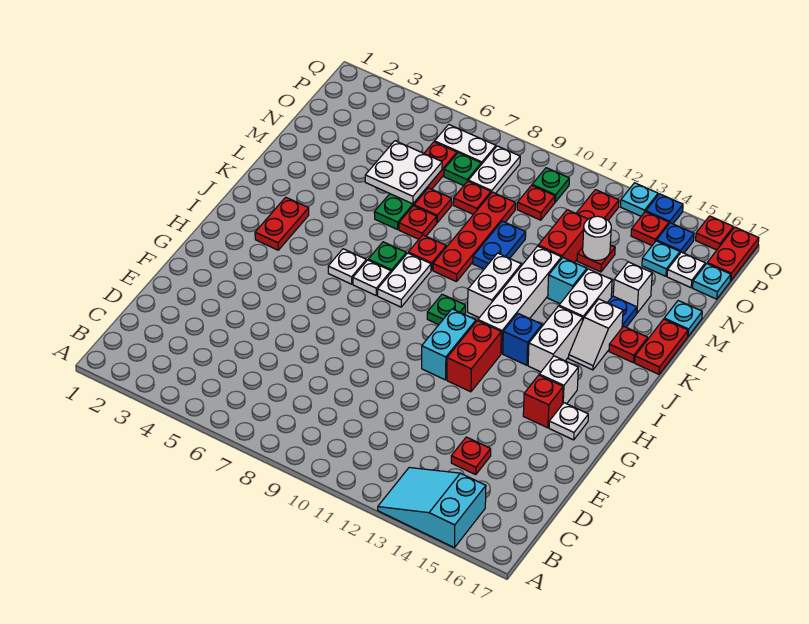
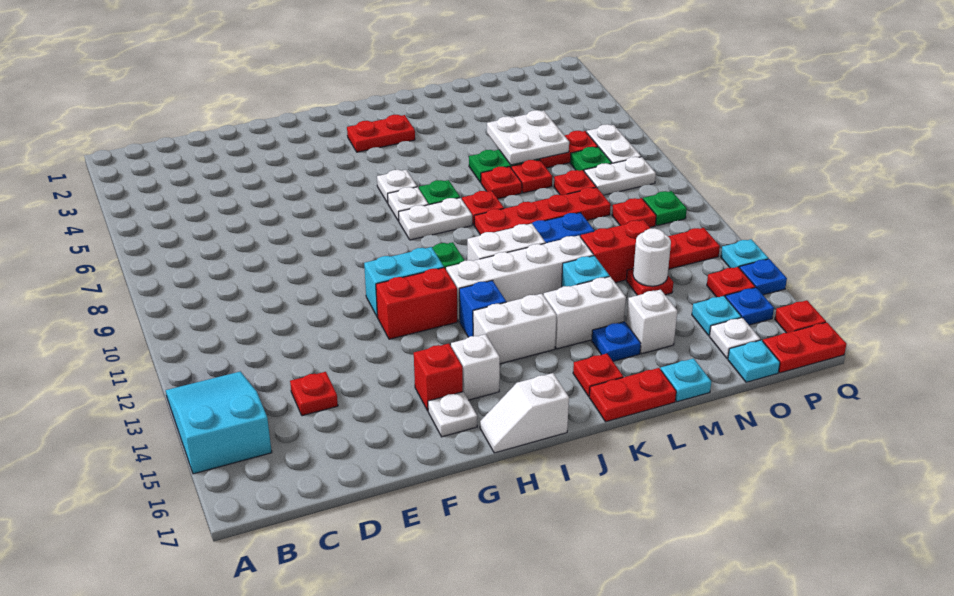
white 1x2 slope [569,299,623,370] -> white 1x2 slope moved to [480,373,569,453]

